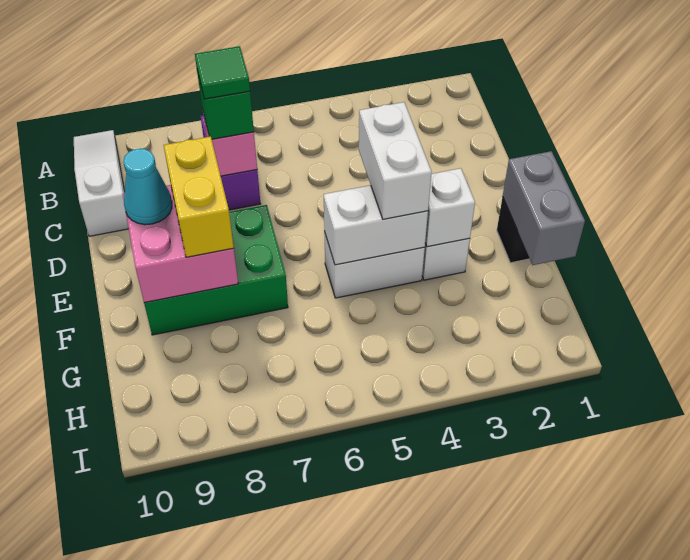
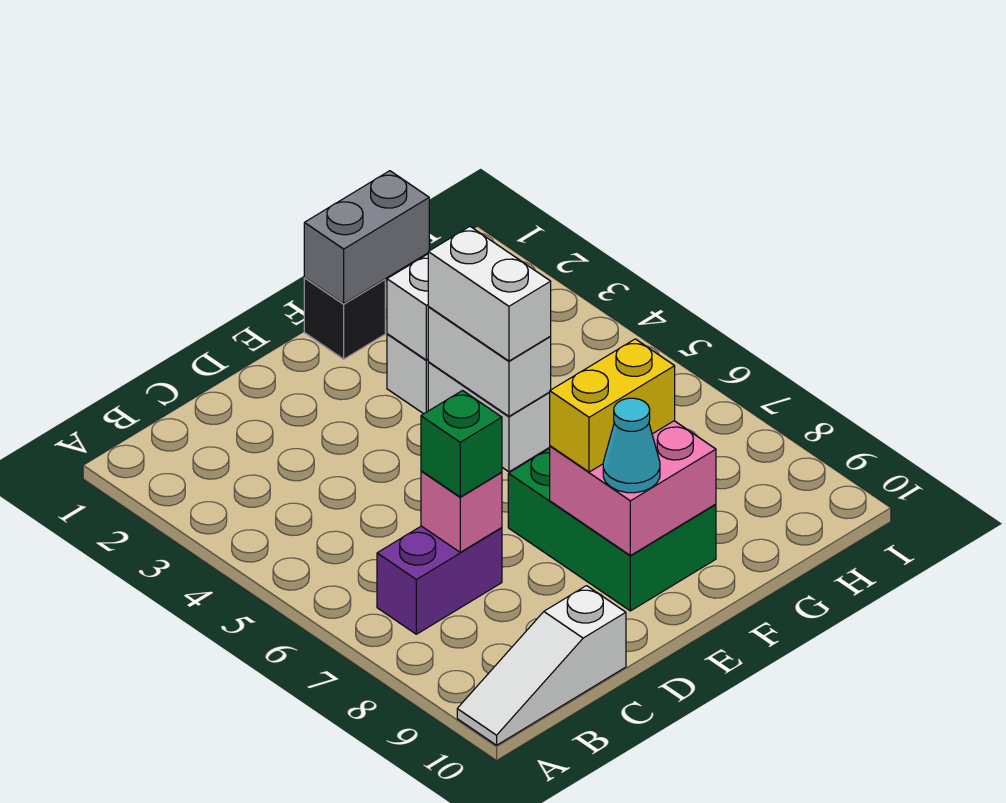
green 1x1 tile [195,46,250,99] -> none
white 1x2 brick [359,102,432,219] -> white 1x2 brick turned to [428,227,551,361]

